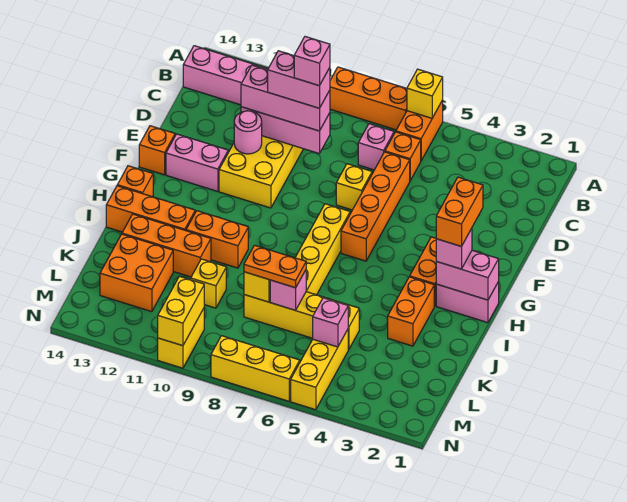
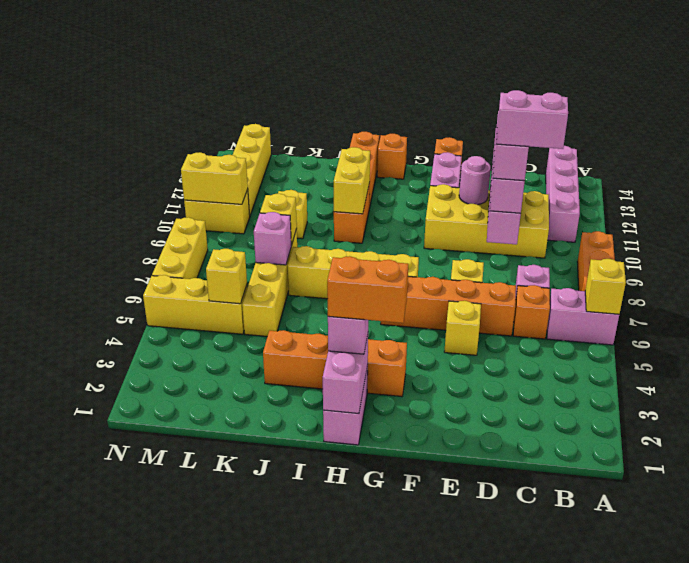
orange 1x2 brick [396,100,443,160] -> pink 1x2 brick [547,288,619,345]
pink 1x1 brick [294,37,330,86] -> pink 1x2 brick [496,90,568,149]
none -> yellow 1x1 brick [444,301,481,355]
none -> yellow 1x2 brick [333,147,370,214]
orange 1x3 brick [122,214,211,277] -> none
orange 1x2 plate [244,245,306,288] -> none
orange 2x2 brick [100,234,173,312] -> none
pink 1x1 brick [313,298,348,347] -> yellow 1x1 brick [206,249,247,304]
none -> yellow 1x4 brick [233,124,271,215]

